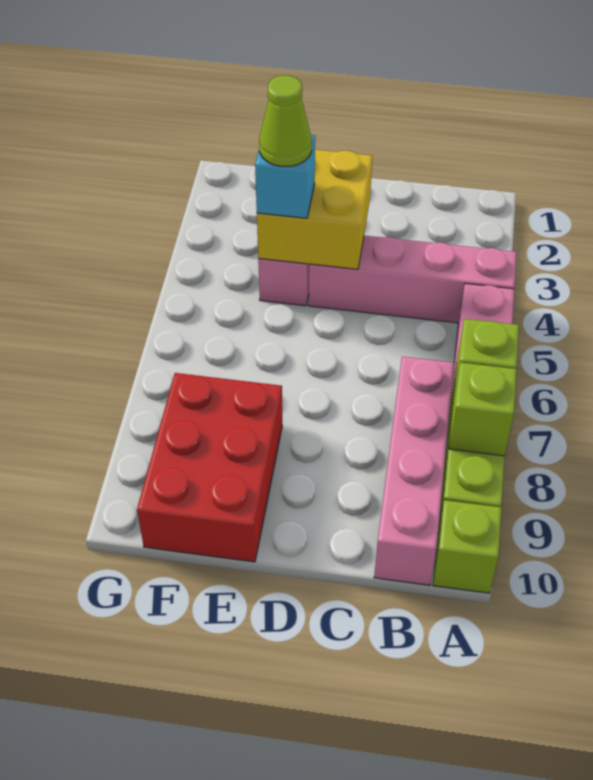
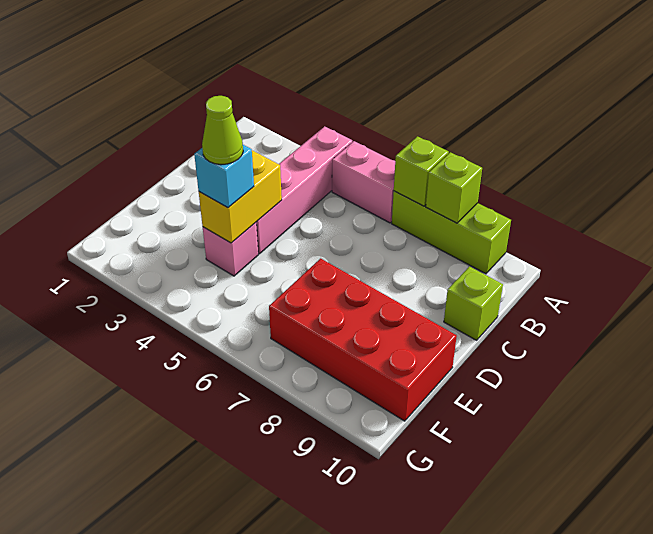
lime 1x1 brick [433,500,501,593] -> lime 1x1 brick moved to [444,267,503,340]
pink 1x4 brick [374,357,454,585] -> none
yellow 2x2 brick [257,150,373,269] -> yellow 1x2 brick [199,150,282,243]
red 2x3 brick [137,373,282,562] -> red 2x4 brick [269,259,457,421]

